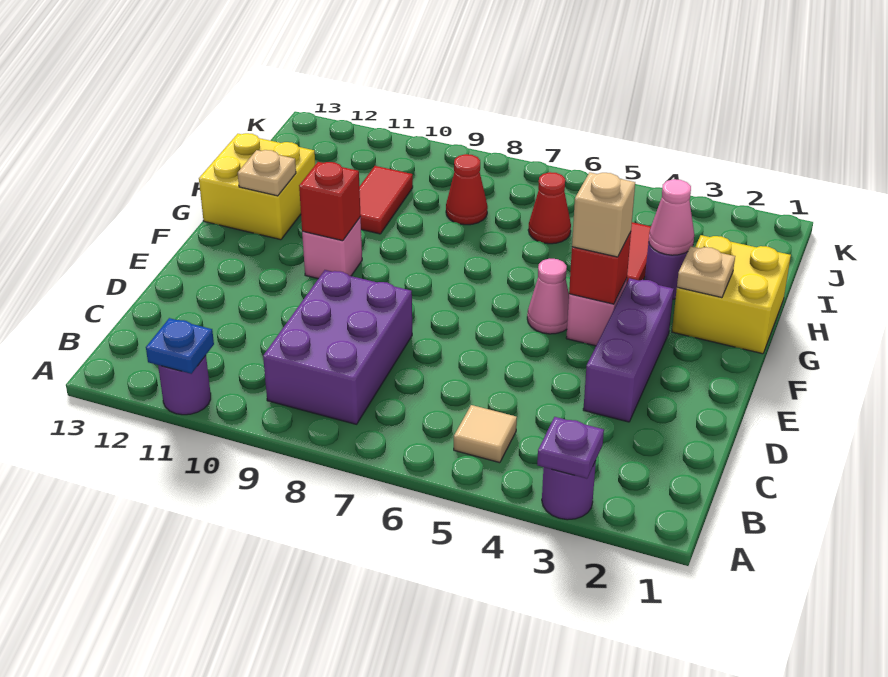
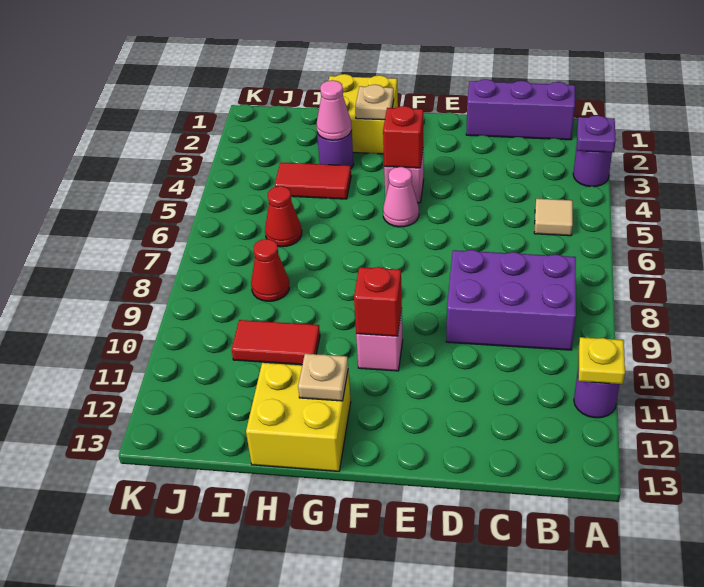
blue 1x1 plate [146,318,214,374] -> yellow 1x1 plate [578,337,625,384]
purple 1x3 brick [583,278,674,422] -> purple 1x3 brick moved to [466,79,575,140]
tan 1x1 brick [572,172,635,257] -> none

